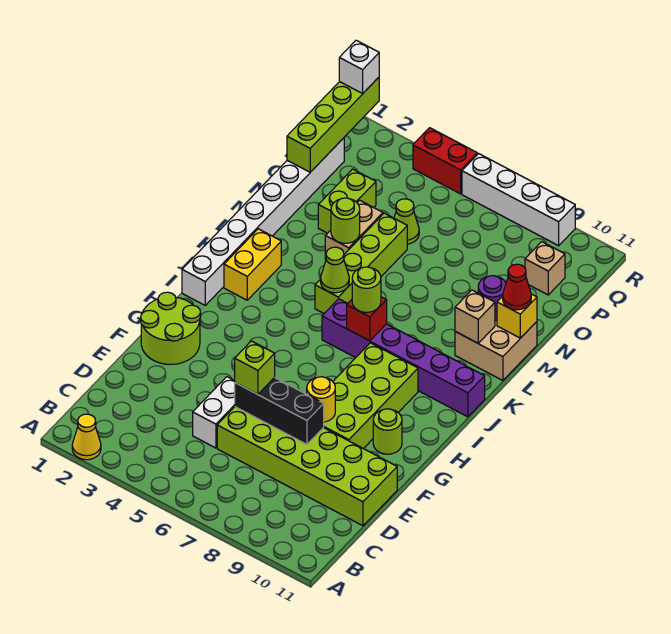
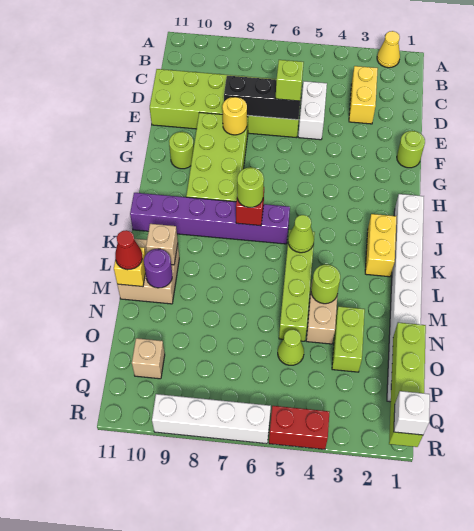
none -> yellow 1x2 brick [349,66,378,124]
lime 2x2 round brick [141,292,201,365] -> lime 1x1 round brick [397,131,425,168]

